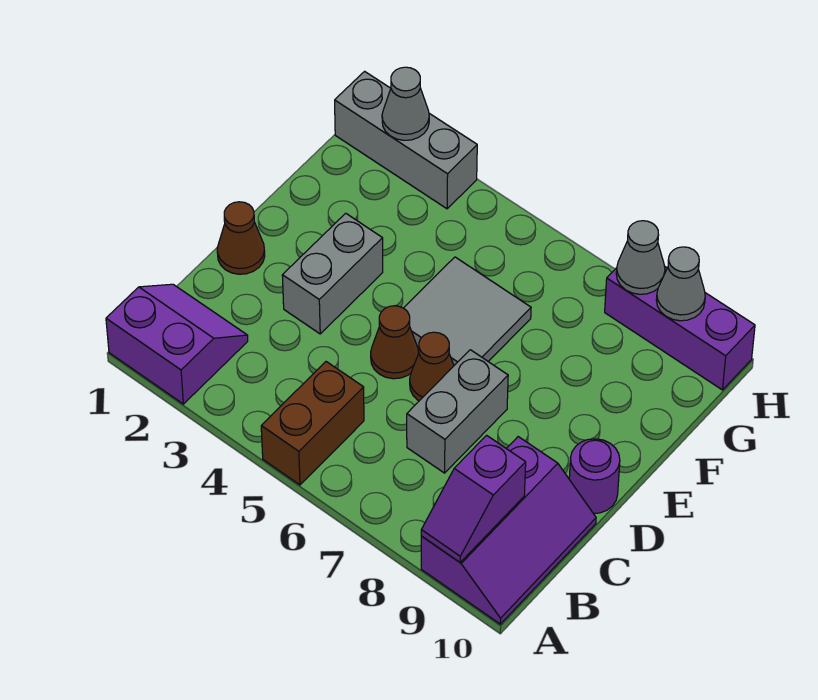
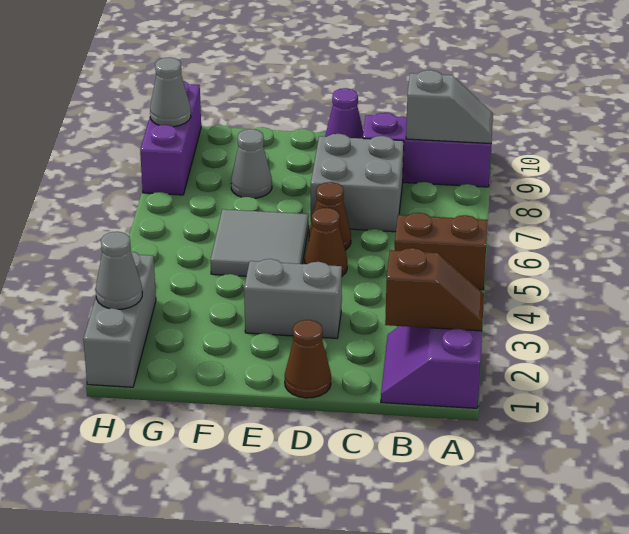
none -> brown 1x2 slope [385,248,484,331]
purple 1x2 slope [421,435,526,562] -> grey 1x2 slope [406,70,493,143]
grey 1x2 brick [407,350,508,473] -> grey 2x2 brick [311,134,404,232]
purple 1x1 round brick [569,439,620,514] -> purple 1x1 cone [325,88,363,138]
grey 1x1 cone [616,221,665,294] -> grey 1x1 cone moved to [231,129,272,198]

